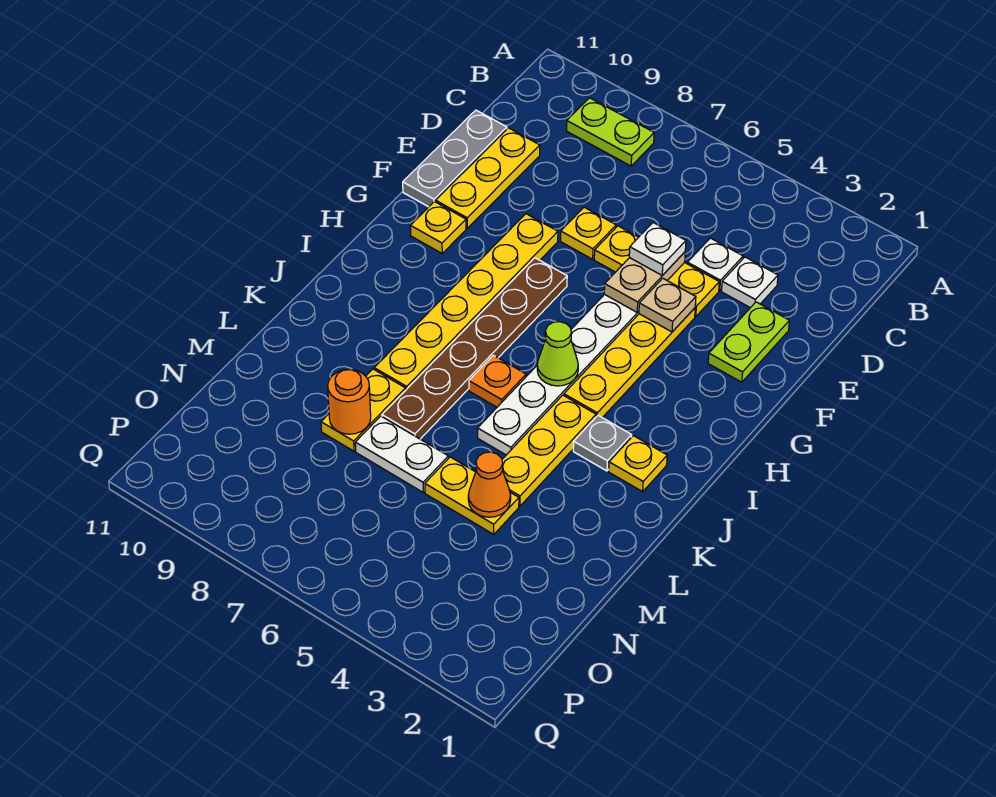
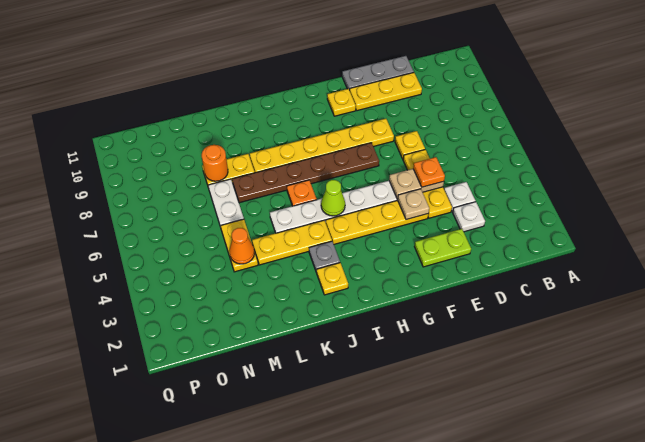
lime 1x2 plate [566,98,654,166] -> none
white 1x1 plate [629,223,686,275] -> orange 1x1 plate [413,157,445,187]

